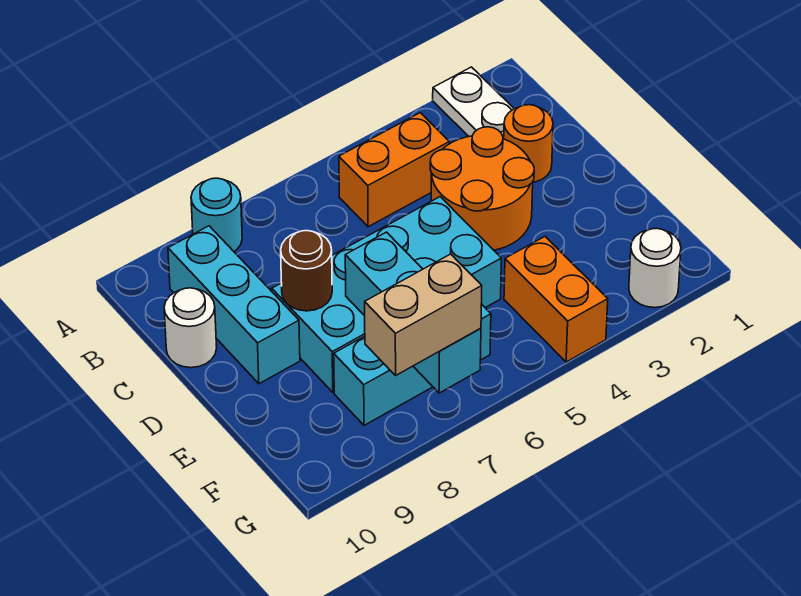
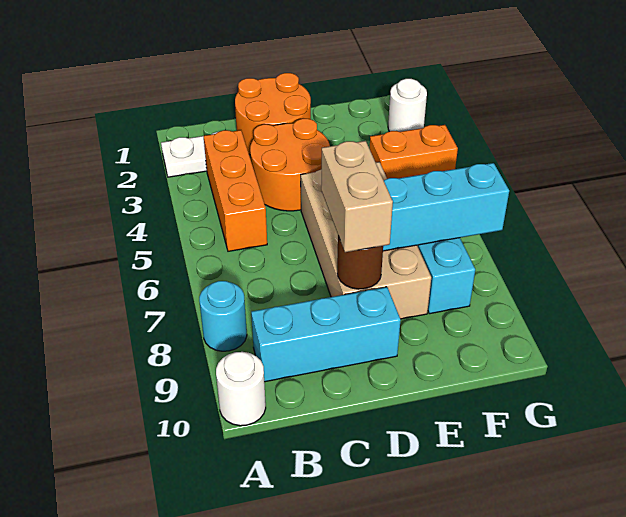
orange 1x2 brick [339,113,449,227] -> orange 1x3 brick [204,130,267,251]
orange 1x1 round brick [504,105,553,182] -> orange 2x2 round brick [235,73,311,155]
white 1x1 round brick [164,288,217,368] -> white 1x1 round brick moved to [216,352,266,426]
cyan 2x4 brick [272,197,501,392] -> tan 2x4 brick [301,162,431,319]
tan 1x2 brick [365,254,482,375] -> tan 1x2 brick moved to [321,141,393,252]

